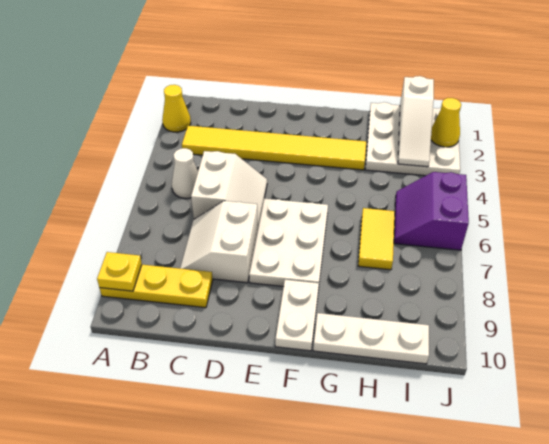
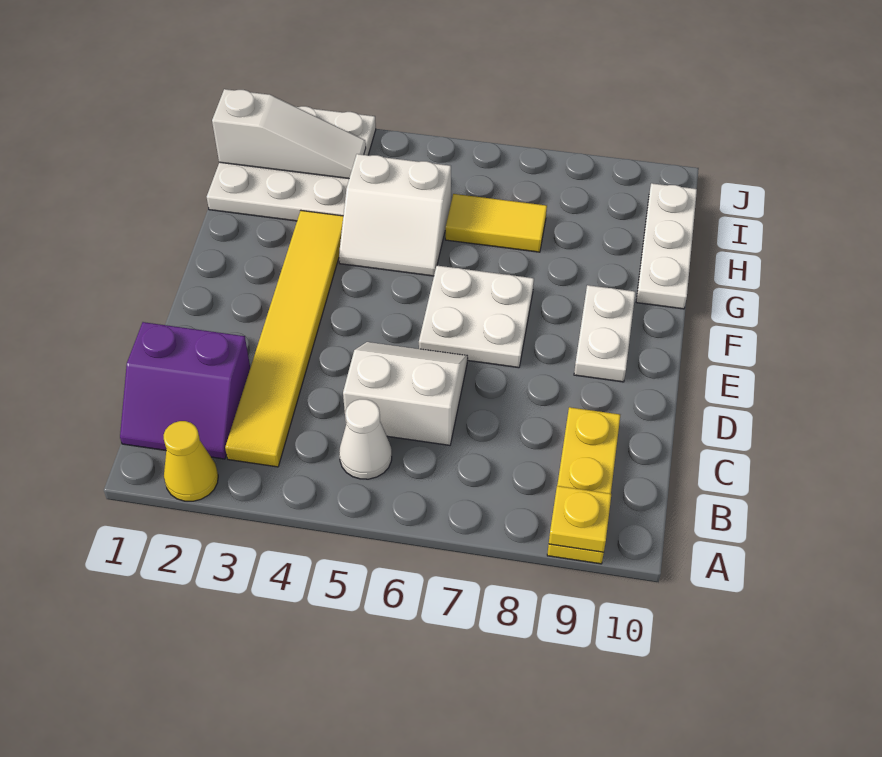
white 2x2 slope [180,201,258,283] -> white 2x2 slope moved to [339,154,451,276]
white 2x3 plate [249,199,328,287] -> white 2x2 plate [419,266,534,368]
white 1x2 plate [275,280,319,351] -> white 1x2 plate turned to [574,285,635,382]
purple 2x2 slope [394,172,469,250] -> purple 2x2 slope moved to [120,322,250,459]
yellow 1x1 cone [431,98,461,147] -> none

